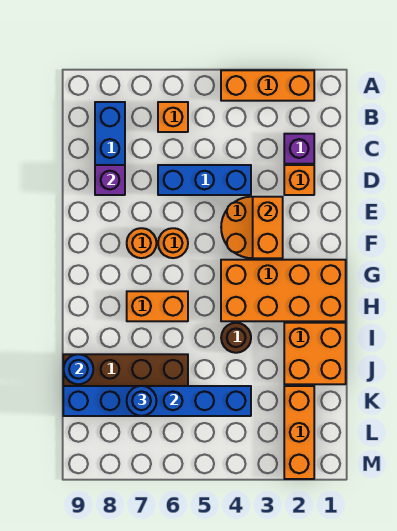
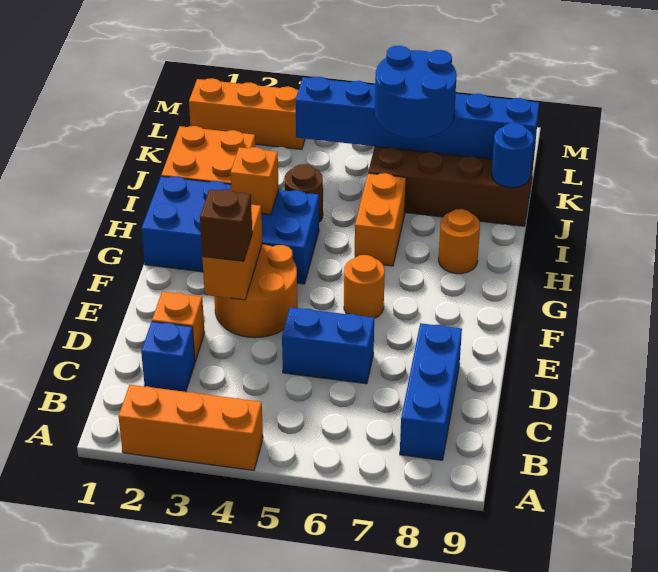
orange 1x1 brick [158,102,188,132] -> orange 1x1 brick moved to [230,147,279,215]
purple 1x1 brick [284,134,314,164] -> blue 1x1 brick [141,322,195,392]
blue 1x3 brick [158,165,251,195] -> blue 1x2 brick [282,307,374,384]
purple 1x1 brick [95,165,125,195] -> none
none -> brown 1x1 brick [200,189,252,261]
orange 1x1 round brick [127,228,157,258] -> orange 1x1 round brick moved to [439,209,480,274]
orange 2x4 brick [221,260,346,321] -> blue 2x4 brick [141,176,319,284]
orange 1x2 brick [127,291,188,321] -> orange 1x2 brick turned to [355,173,406,266]
orange 1x3 brick [284,386,314,479] -> orange 1x3 brick turned to [189,78,305,149]
blue 1x1 round brick [127,386,156,416] -> blue 2x2 round brick [375,46,457,138]

